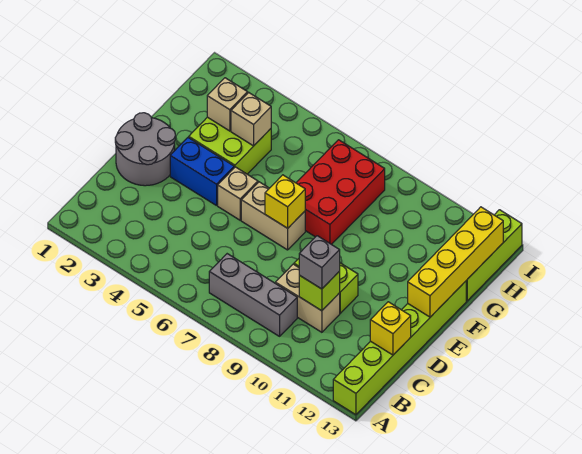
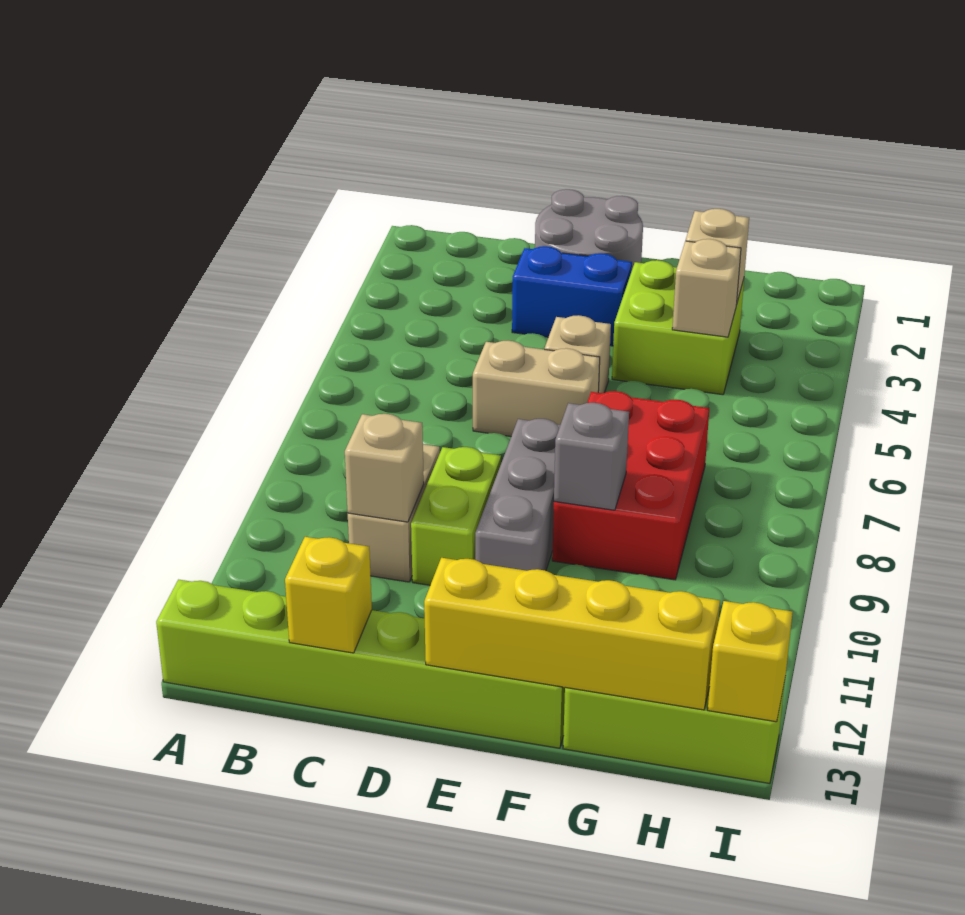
grey 1x3 brick [209,254,297,336] -> grey 1x3 brick moved to [475,419,560,571]
lime 1x1 brick [299,272,340,311] -> tan 1x1 brick [345,414,424,522]
grey 1x1 brick [299,236,340,289] -> grey 1x1 brick moved to [554,403,629,510]
blue 1x2 brick [170,138,234,206] -> blue 1x2 brick turned to [512,246,632,346]
tan 1x2 brick [241,182,305,250] -> tan 1x2 brick turned to [473,341,600,436]
yellow 1x1 brick [265,175,305,228] -> yellow 1x1 brick moved to [708,601,793,722]
red 2x3 brick [296,140,385,245] -> red 2x3 brick turned to [552,391,709,580]

